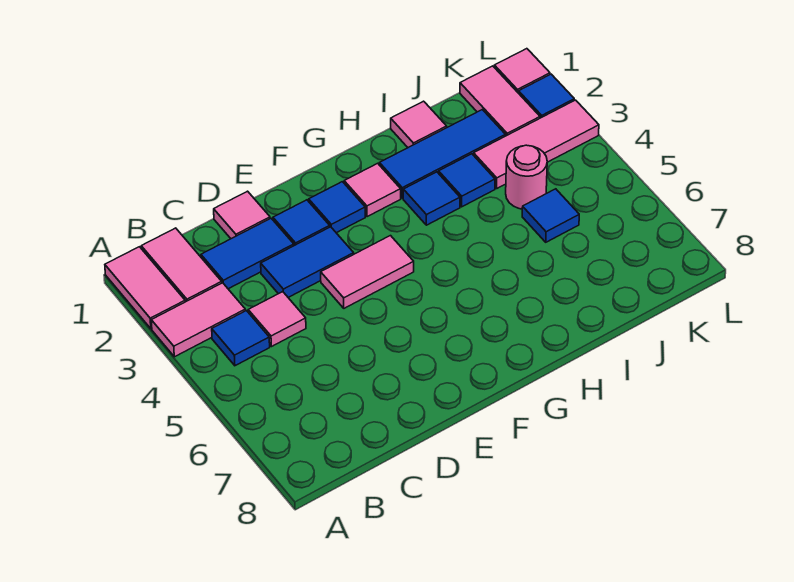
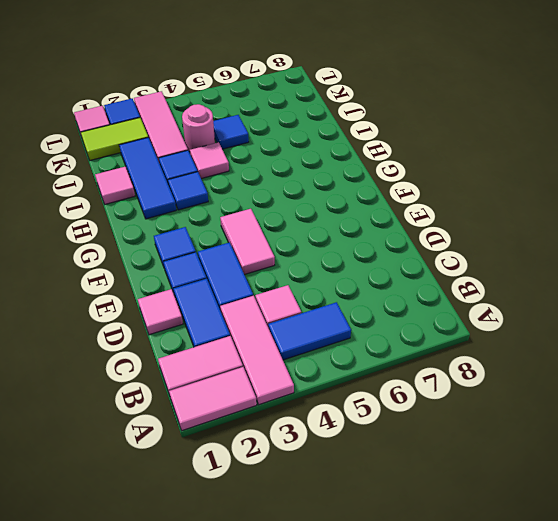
pink 1x2 tile [151,283,245,357] -> pink 1x3 tile [220,296,294,405]
blue 1x1 tile [212,311,270,366] -> blue 1x2 tile [268,302,351,360]
pink 1x1 tile [344,163,401,217] -> pink 1x1 tile moved to [190,142,229,179]
pink 1x2 tile [460,66,540,136] -> lime 1x2 tile [81,118,148,160]

